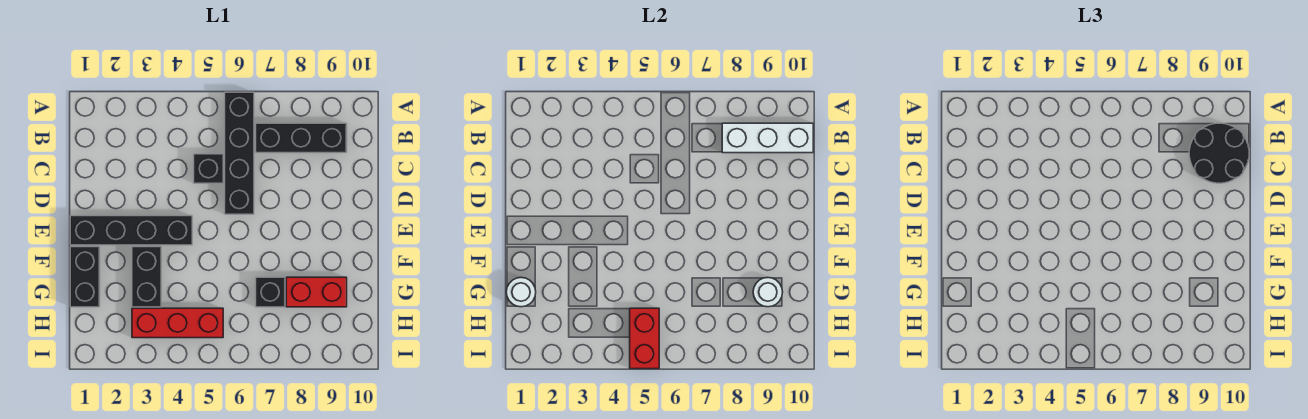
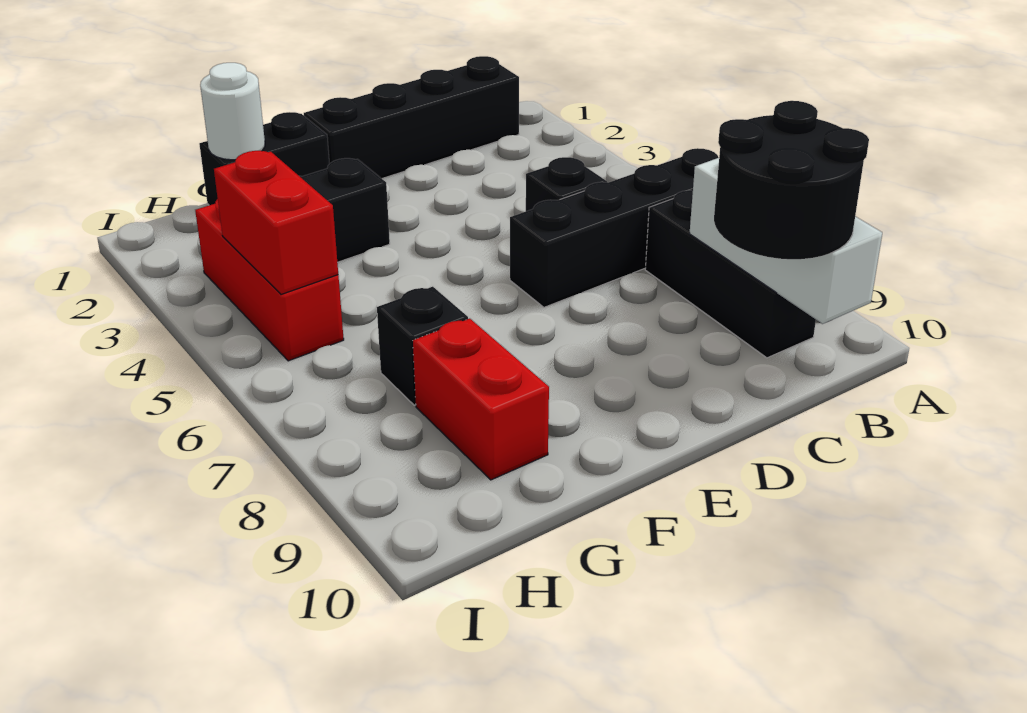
black 1x4 brick [70,216,192,245] -> black 1x4 brick turned to [304,56,519,178]
white 1x1 round brick [753,278,783,307] -> none
red 1x2 brick [630,308,659,369] -> red 1x2 brick turned to [214,151,338,294]

